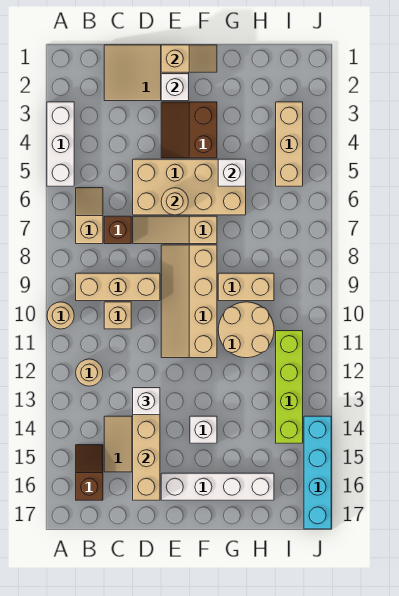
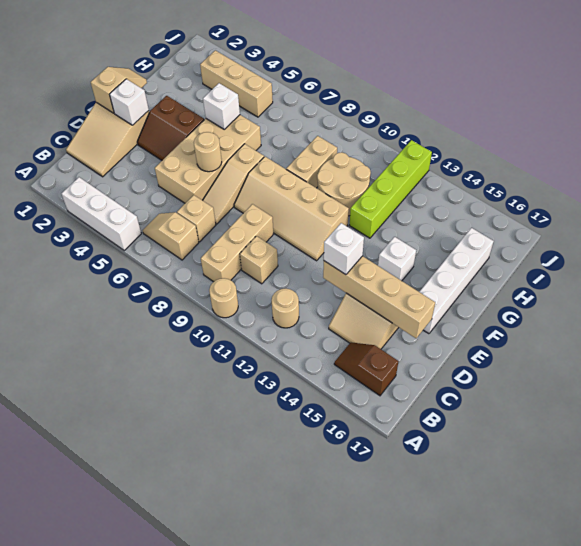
brown 1x1 brick [104,216,131,244] -> tan 1x1 brick [177,195,216,242]
lime 1x4 brick [276,331,303,443] -> lime 1x4 brick turned to [350,140,432,238]
cyan 1x4 brick [304,416,331,529] -> none

